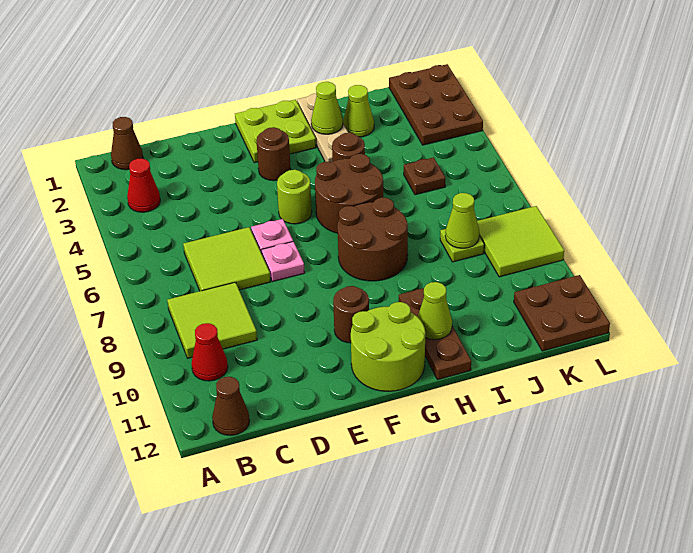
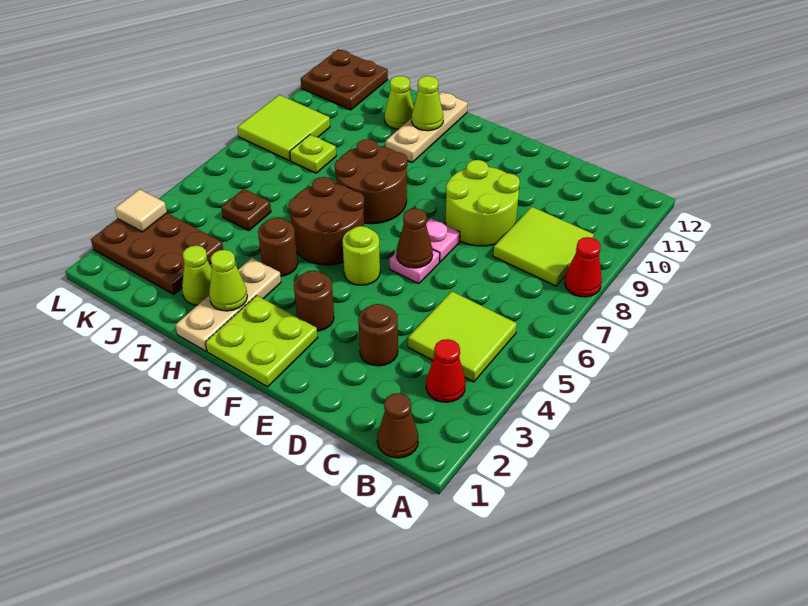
red 1x1 cone [192,323,228,381] -> red 1x1 cone moved to [565,237,602,297]
brown 1x1 cone [212,377,250,436] -> brown 1x1 cone moved to [397,208,433,268]
lime 2x2 tile [183,227,270,291] -> lime 2x2 tile moved to [408,291,517,382]
brown 1x1 round brick [333,286,369,343] -> brown 1x1 round brick moved to [358,304,398,366]
lime 2x2 round brick [351,302,425,391] -> lime 2x2 round brick moved to [446,160,520,246]
brown 1x3 plate [399,288,471,380] -> tan 1x3 plate [386,92,468,162]
lime 1x1 cone [445,193,479,248] -> lime 1x1 cone moved to [385,76,414,129]
brown 2x3 plate [389,64,483,145] -> brown 2x3 plate turned to [91,213,223,294]
none -> tan 1x1 tile [115,189,167,232]

